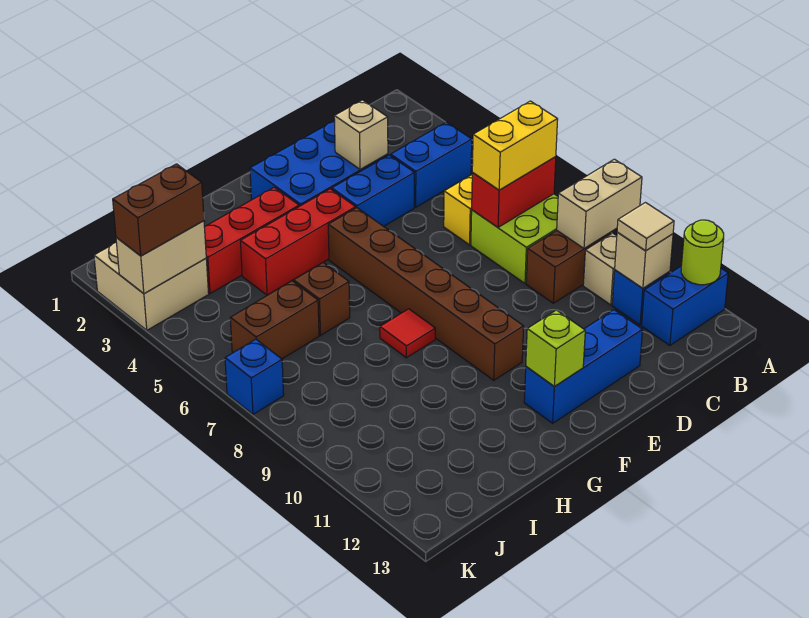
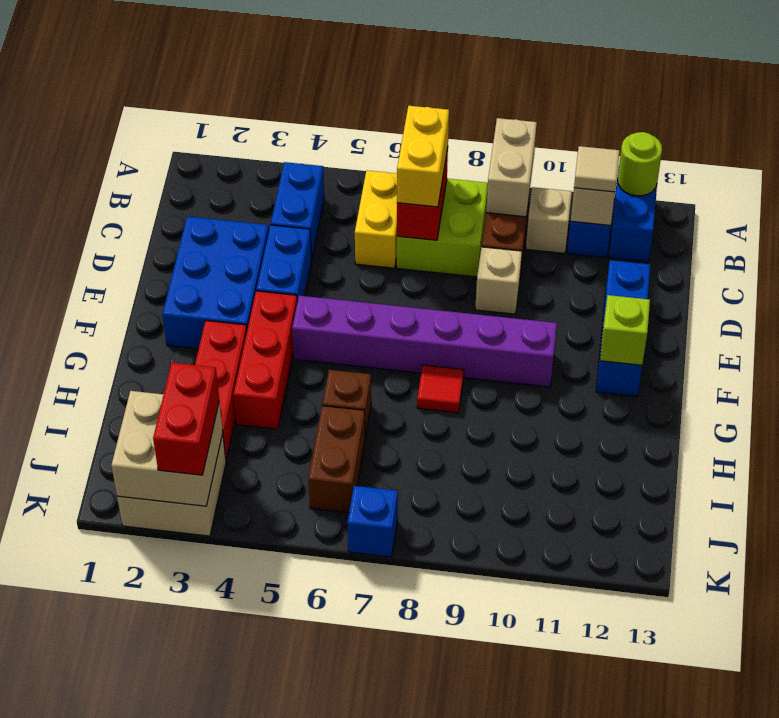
tan 1x1 brick [334,100,388,170] -> tan 1x1 brick moved to [475,247,522,314]
brown 1x6 brick [328,208,524,380] -> purple 1x6 brick [292,296,557,387]
tan 1x2 brick [116,221,206,294] -> tan 2x2 brick [111,391,223,506]
brown 1x2 brick [113,164,204,256] -> red 1x2 brick [153,363,219,475]

